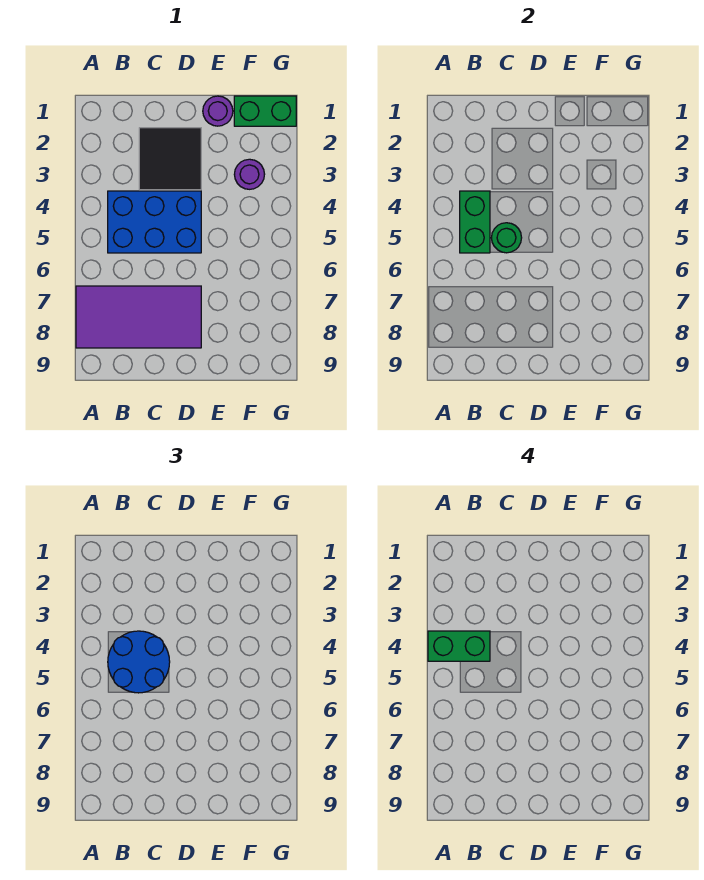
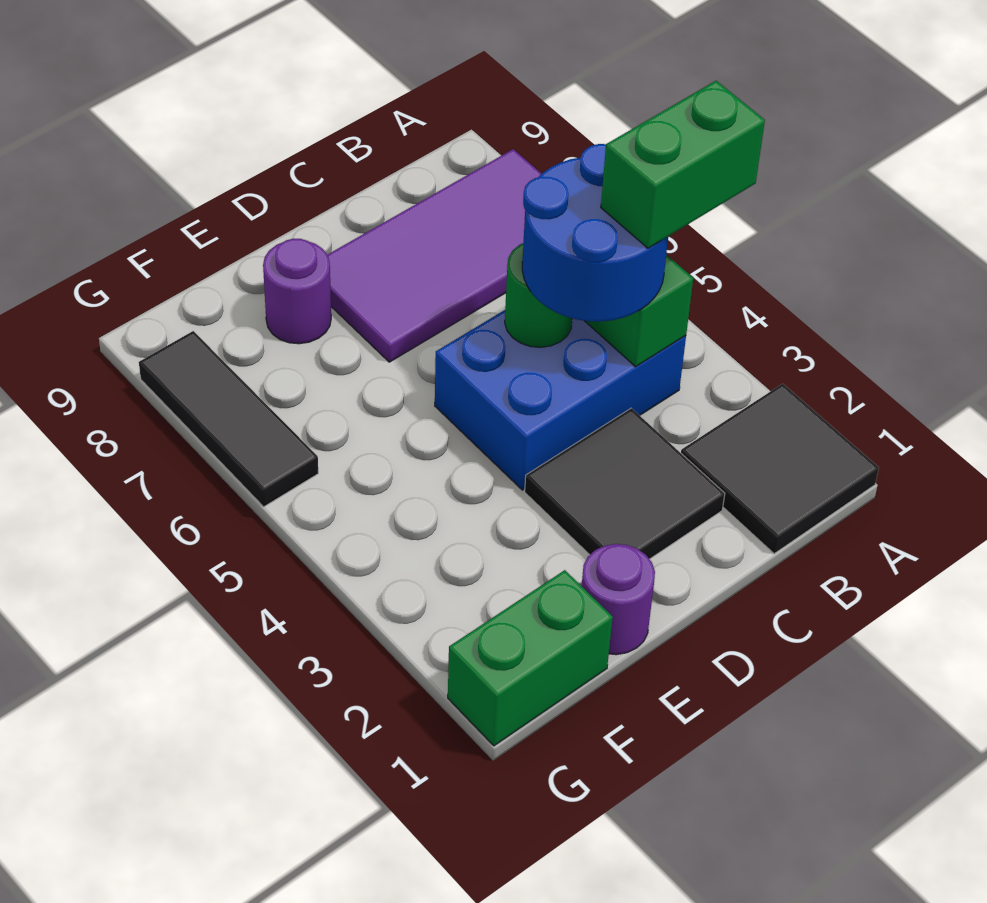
none -> black 2x2 tile [681,384,879,554]
purple 1x1 round brick [234,159,265,189] -> purple 1x1 round brick moved to [263,239,331,344]
none -> black 1x3 tile [139,331,318,507]

